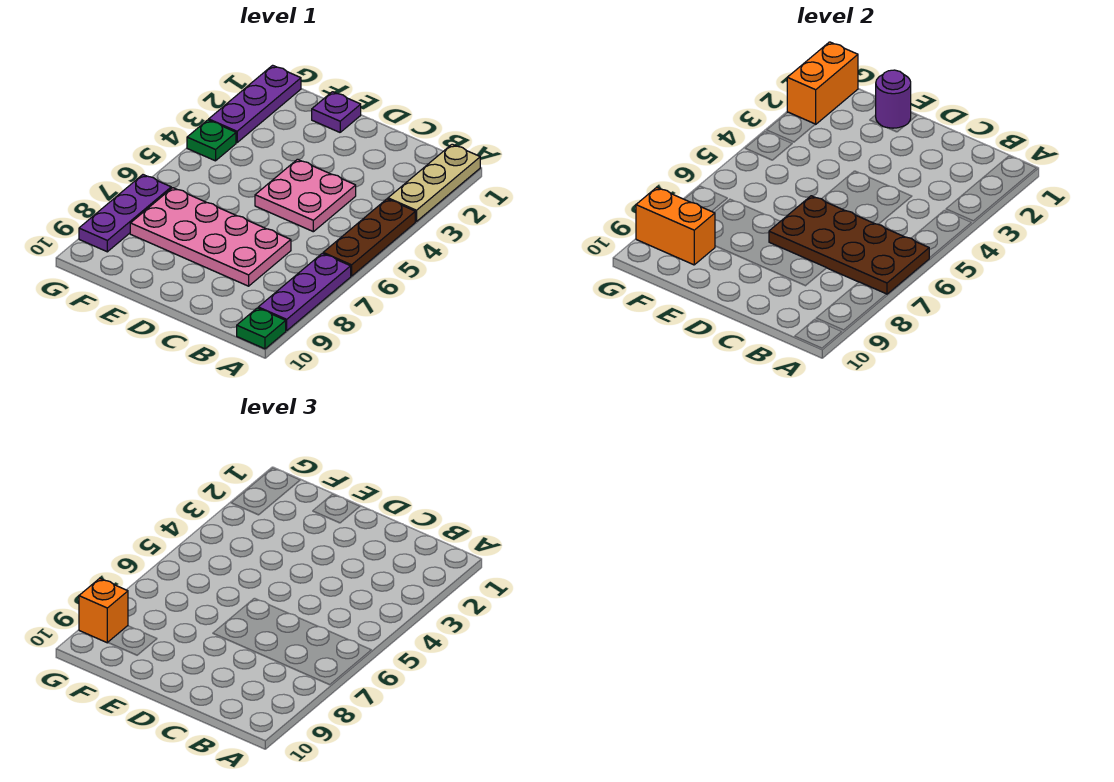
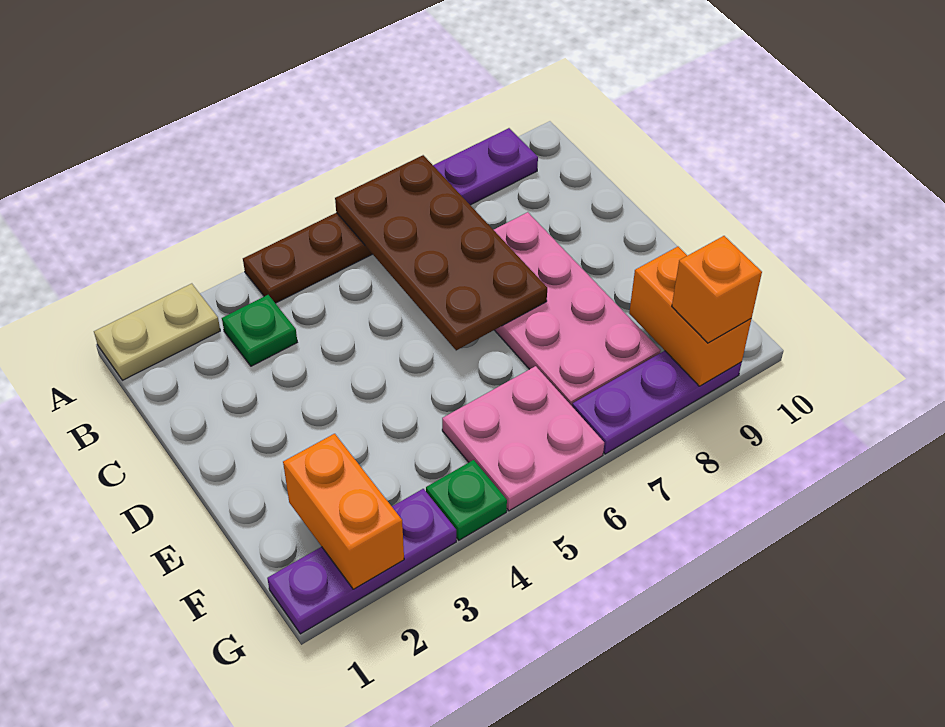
tan 1x3 plate [388,144,480,222] -> tan 1x2 plate [94,284,220,380]
green 1x1 plate [237,308,286,349] -> green 1x1 plate moved to [222,295,297,366]
pink 2x2 plate [255,159,356,232] -> pink 2x2 plate moved to [442,366,604,511]
purple 1x1 plate [312,92,361,132] -> none
purple 1x1 round brick [876,70,911,128] -> none
orange 1x2 brick [787,42,858,124] -> orange 1x2 brick turned to [283,434,404,589]

